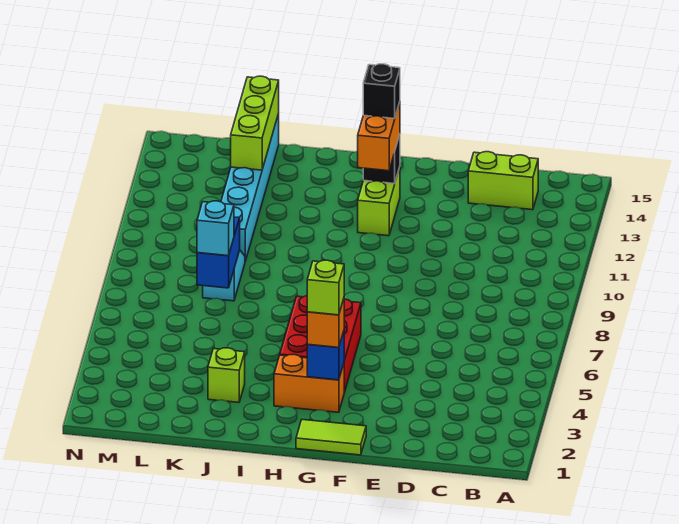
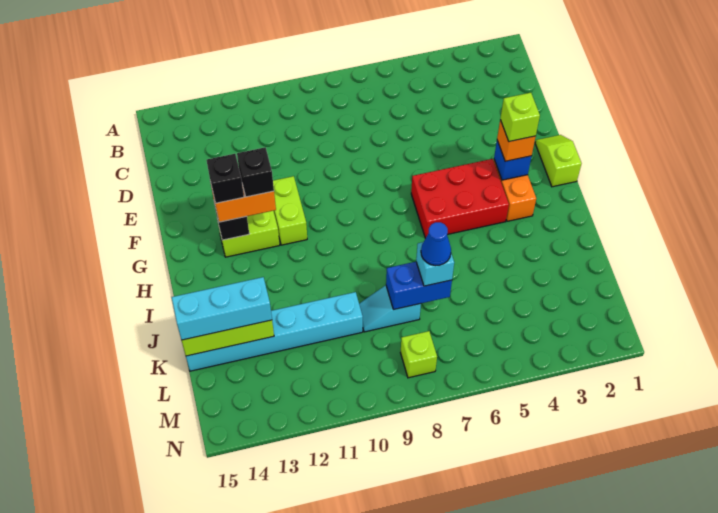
lime 1x2 brick [468,152,538,210] -> lime 1x2 brick moved to [273,176,307,245]
lime 1x2 tile [296,420,366,455] -> lime 1x2 slope [535,135,582,187]
none -> black 1x1 brick [237,147,274,197]
lime 1x1 brick [208,348,245,402] -> lime 1x1 brick moved to [400,331,437,378]
none -> blue 1x1 cone [421,222,451,266]
none -> cyan 1x3 brick [172,277,272,340]

